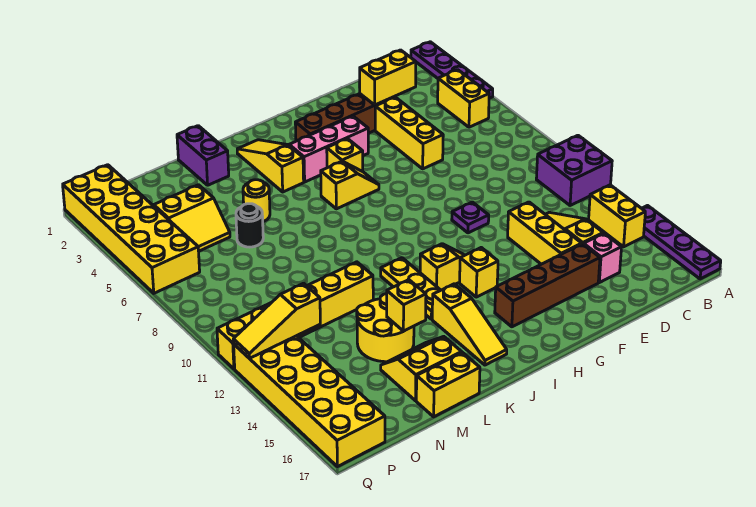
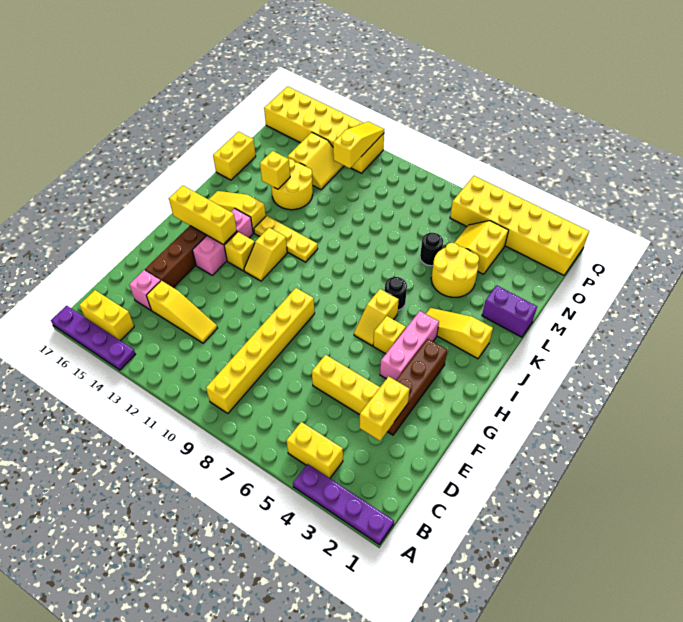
purple 2x2 brick [536,135,612,206] -> none
yellow 1x2 brick [589,185,645,247] -> yellow 1x2 brick moved to [79,290,134,341]
yellow 1x3 brick [508,202,582,264] -> yellow 1x3 brick moved to [169,186,237,245]
purple 1x1 plate [452,202,489,233] -> none
none -> pink 1x3 brick [193,208,253,275]
yellow 1x3 slope [237,140,304,192] -> yellow 1x3 slope turned to [426,308,493,359]
none -> black 1x1 round brick [385,277,407,310]
yellow 1x1 round brick [243,180,270,222] -> yellow 2x2 round brick [431,243,479,297]
yellow 1x6 brick [217,262,373,369] -> yellow 1x6 brick moved to [206,288,315,413]
yellow 2x2 slope [381,336,462,401] -> yellow 2x2 slope moved to [288,132,344,189]

